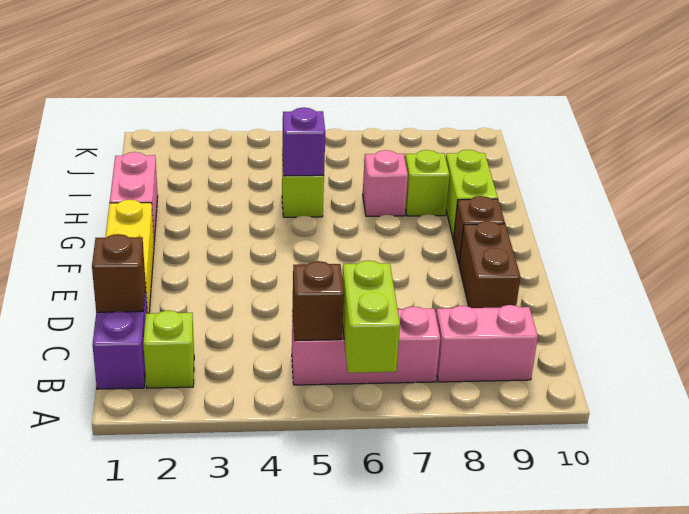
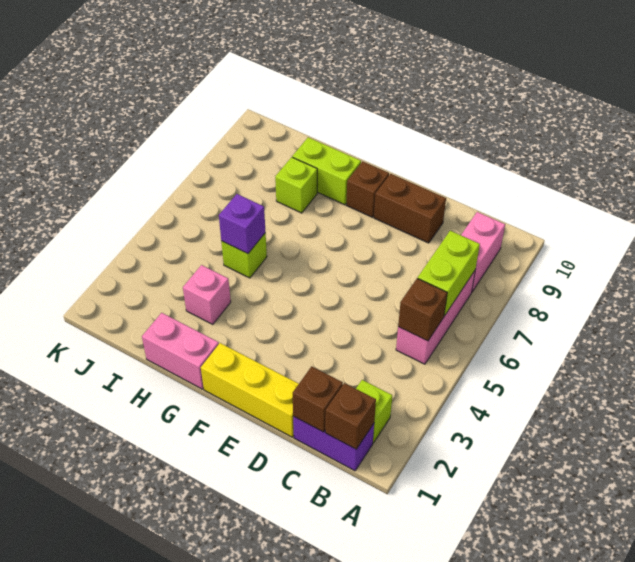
lime 1x2 brick [342,260,400,373] -> lime 1x2 brick turned to [418,231,480,316]
none -> brown 1x1 brick [325,383,376,449]
pink 1x1 brick [363,150,408,216] -> pink 1x1 brick moved to [183,265,231,324]

